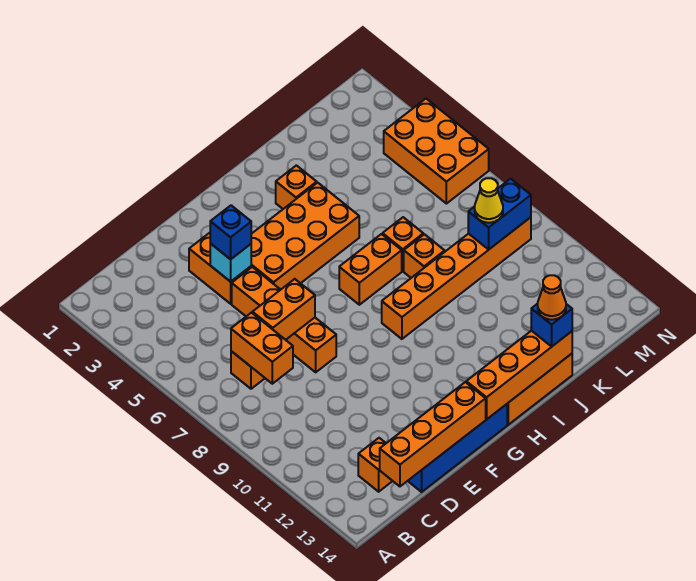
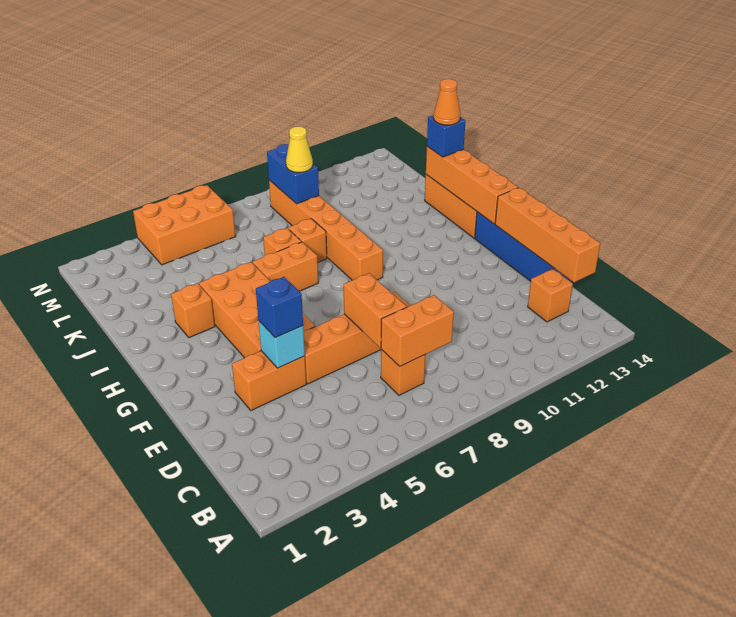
orange 1x2 brick [339,234,402,305] -> orange 1x2 brick turned to [253,242,318,291]

